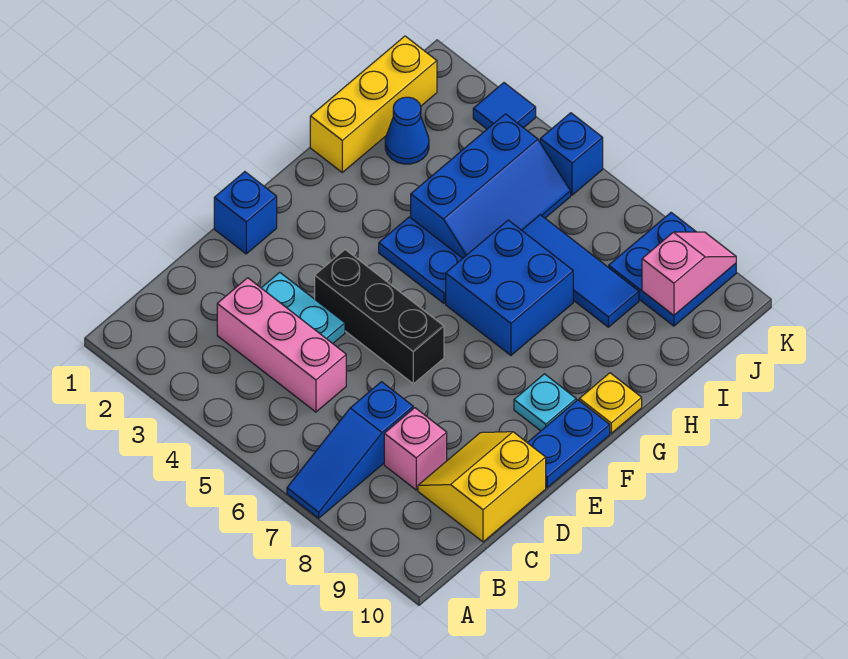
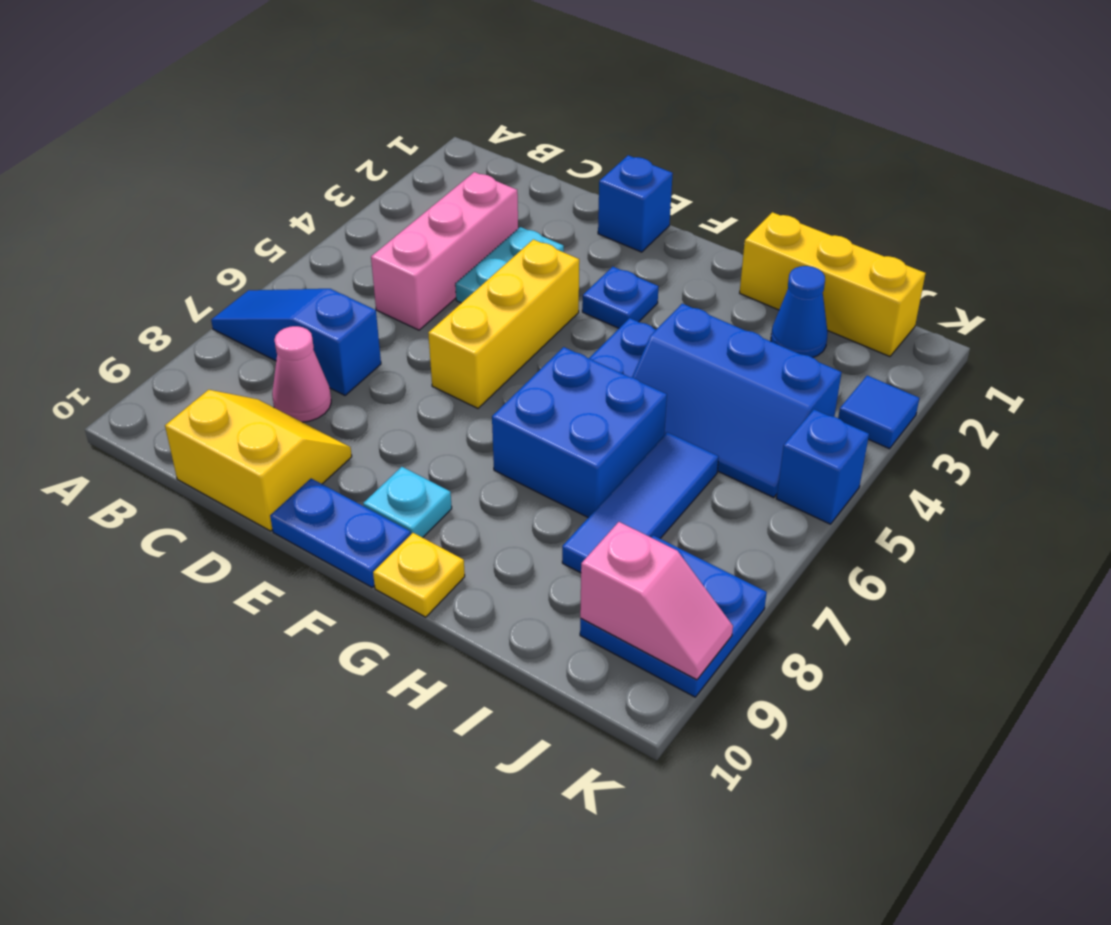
pink 1x1 brick [384,408,447,490] -> pink 1x1 cone [272,326,331,422]
black 1x3 brick [315,250,444,384] -> yellow 1x3 brick [428,239,579,408]
none -> blue 1x1 plate [582,267,659,328]

